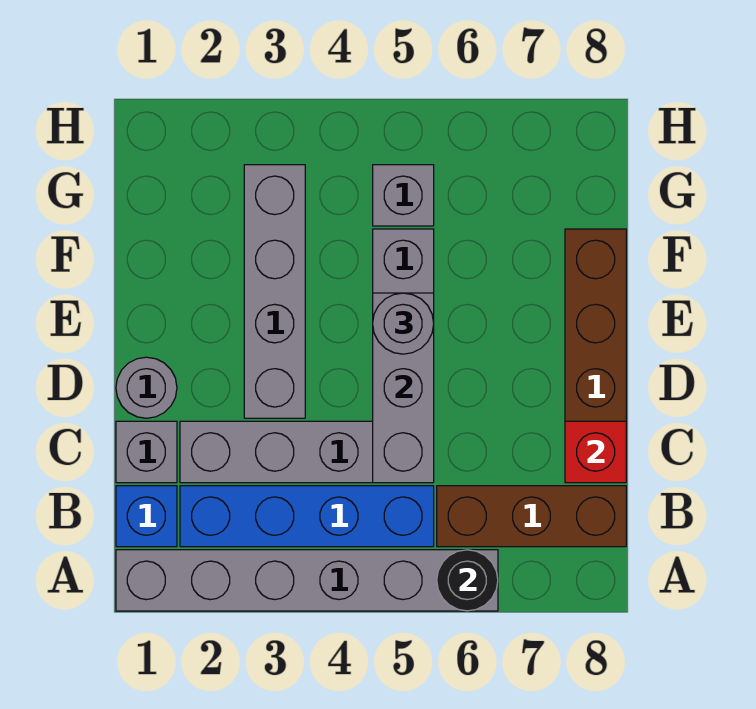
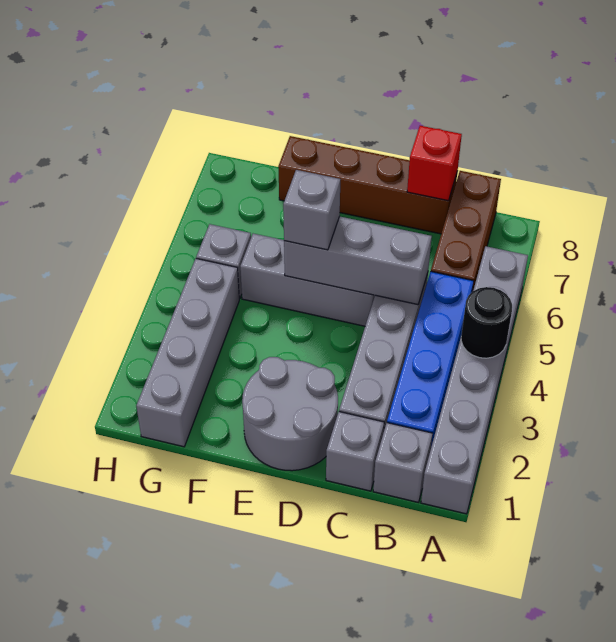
black 1x1 round brick [437,550,498,611] -> black 1x1 round brick moved to [461,287,512,358]
blue 1x1 brick [116,486,177,547] -> grey 1x1 brick [373,423,433,502]
grey 1x1 round brick [116,357,177,418] -> grey 2x2 round brick [242,357,338,471]
grey 1x4 brick [244,165,305,418] -> grey 1x4 brick turned to [136,259,239,447]
grey 1x1 round brick [373,293,434,354] -> grey 1x1 brick [283,170,340,250]

